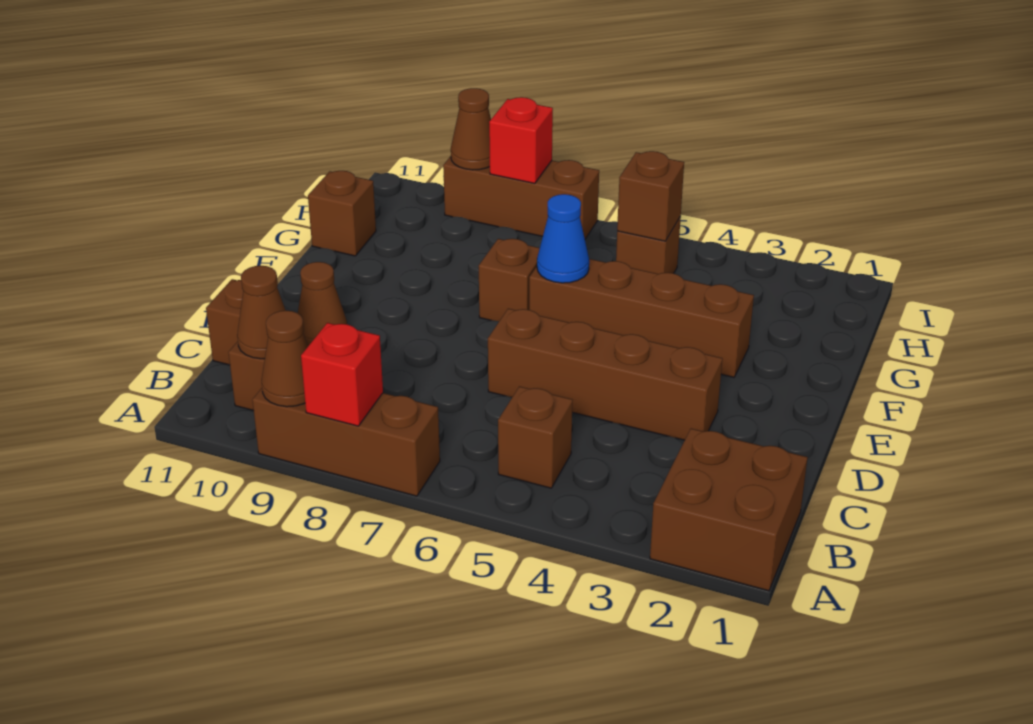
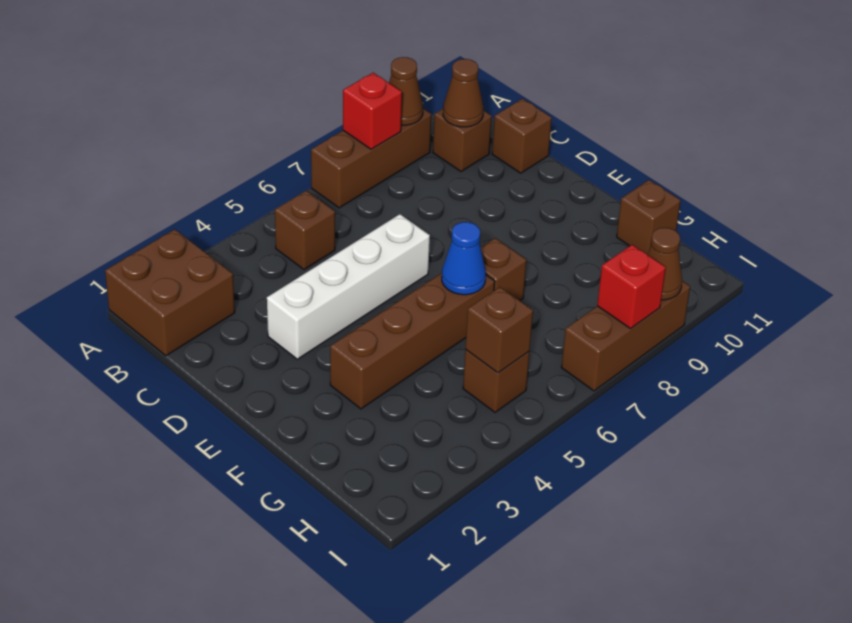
brown 1x4 brick [488,309,722,440] -> white 1x4 brick [267,214,430,359]
brown 1x1 cone [298,262,347,346] -> none

